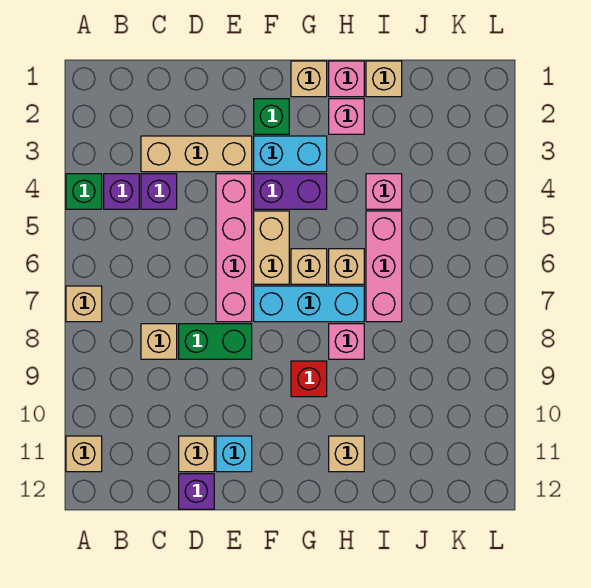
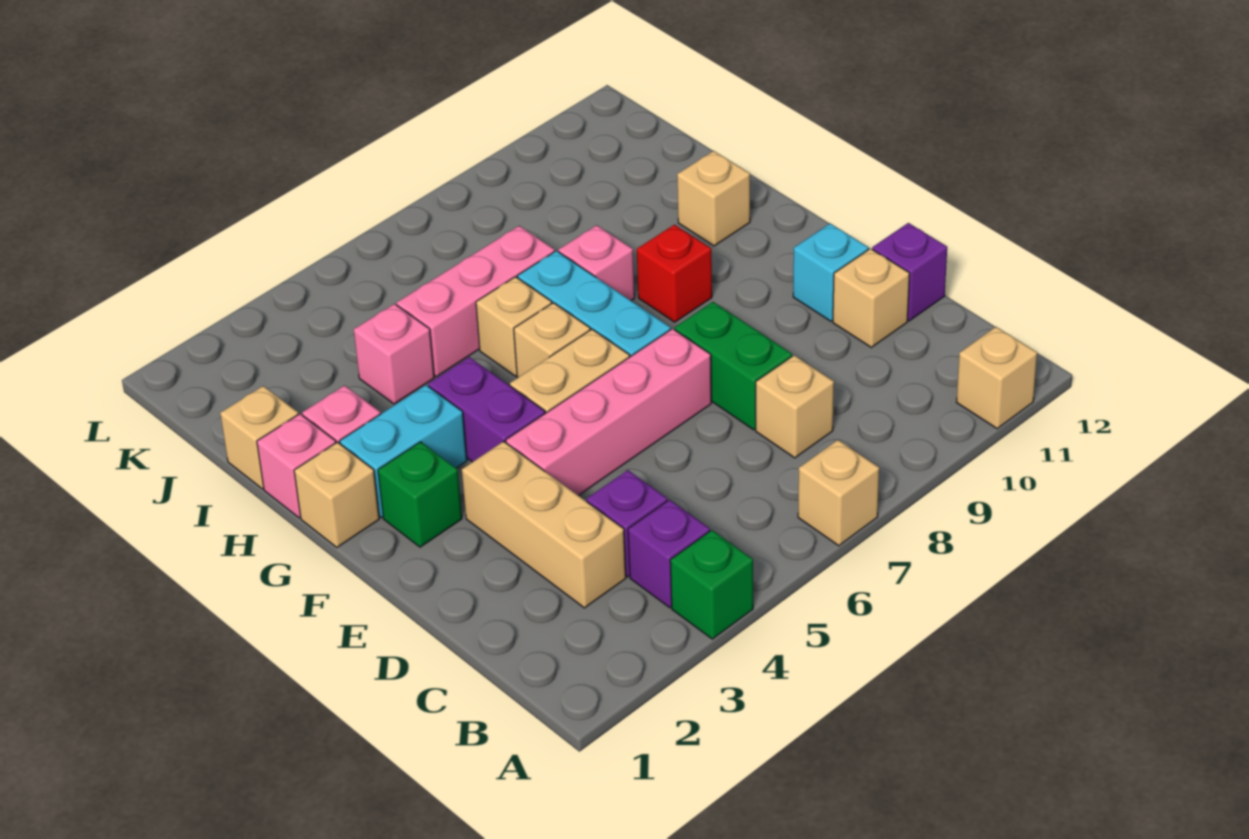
cyan 1x2 brick [254,136,327,172] -> cyan 1x2 brick turned to [340,385,467,517]

